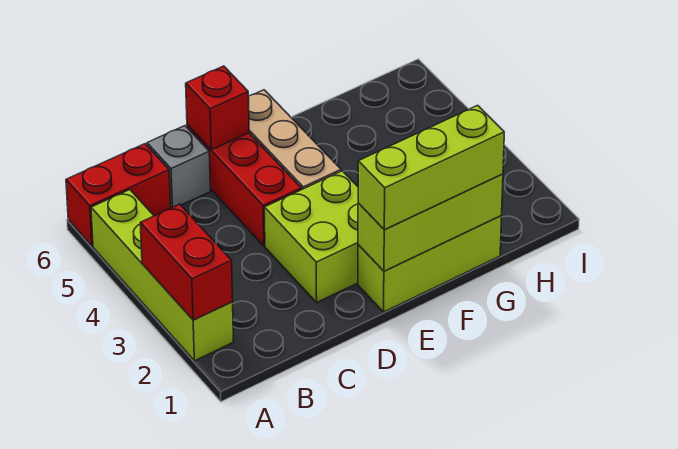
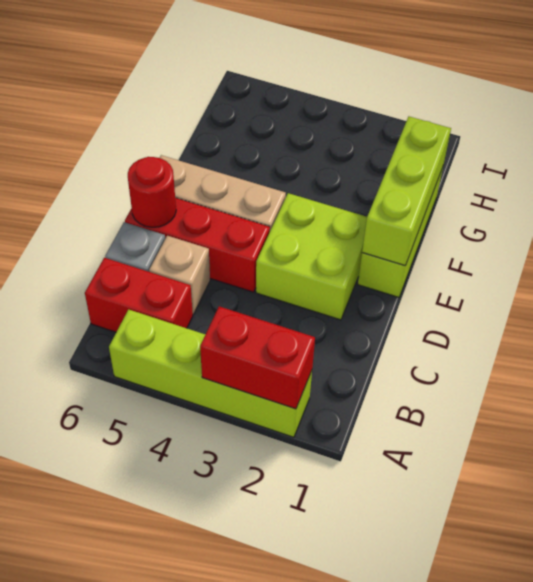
red 1x2 brick [66,144,171,246] -> red 1x2 brick turned to [85,258,193,332]
none -> tan 1x1 brick [149,236,210,315]
red 1x1 brick [186,66,249,150] -> red 1x1 round brick [128,157,176,227]
lime 1x3 brick [358,105,504,230] -> none

